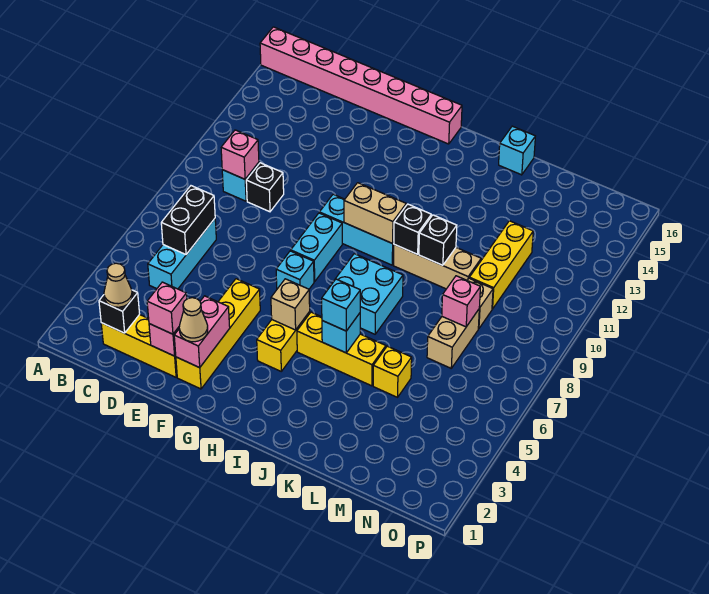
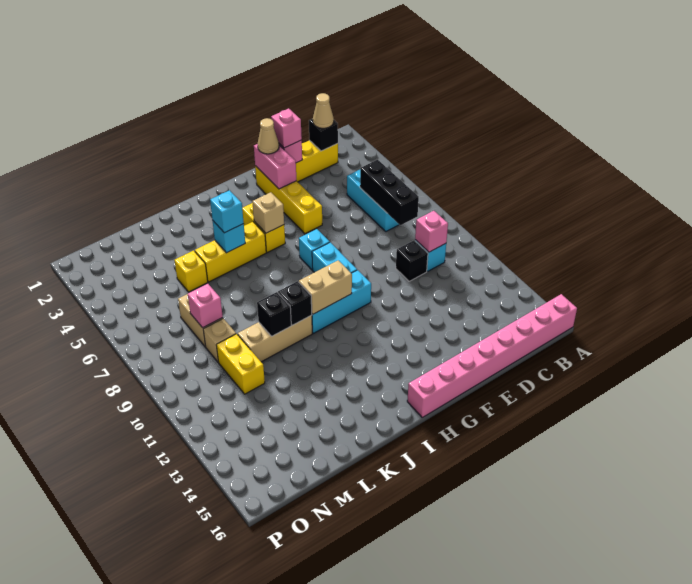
black 1x2 brick [161,186,215,254] -> black 1x3 brick [360,160,419,225]
cyan 2x2 brick [327,254,403,334] -> none
cyan 1x1 brick [499,126,535,175] -> none
yellow 1x3 brick [469,221,533,309] -> yellow 1x2 brick [216,334,265,394]

